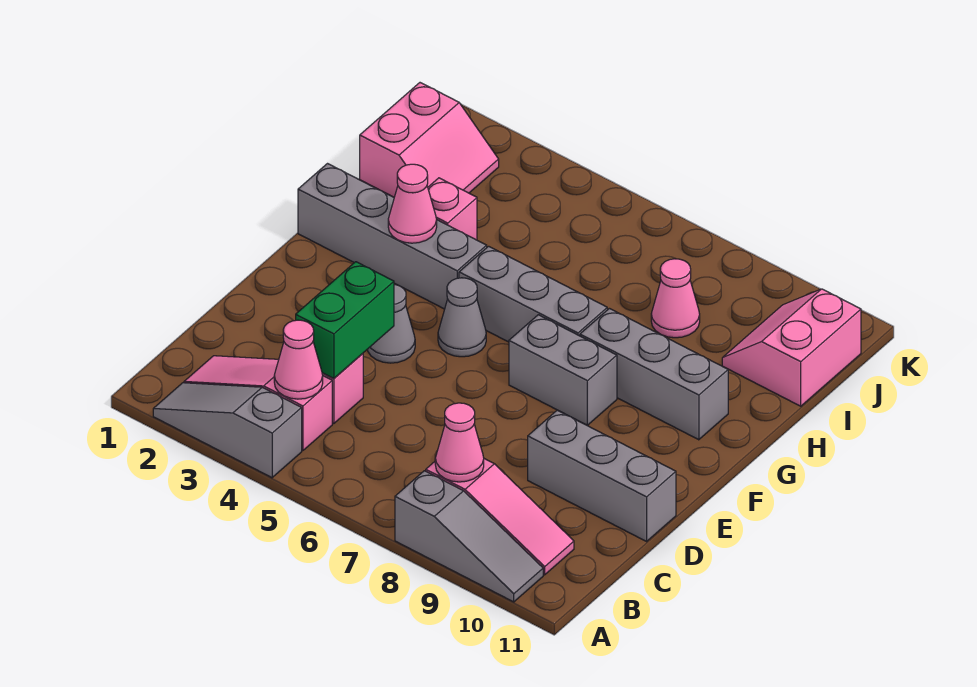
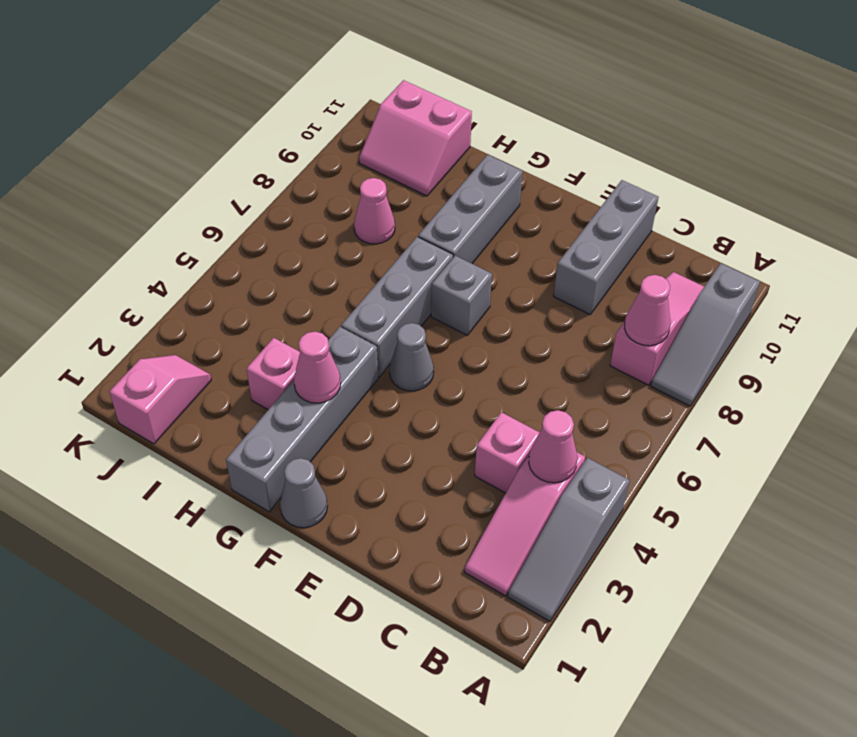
grey 1x3 slope [395,471,543,602] -> grey 1x3 slope turned to [651,263,760,406]
green 1x2 brick [296,262,394,378] -> none
grey 1x1 cone [367,284,415,363] -> grey 1x1 cone moved to [280,458,327,528]
grey 1x2 brick [509,315,617,425] -> grey 1x1 brick [431,256,492,335]
pink 2x2 slope [360,83,499,197] -> pink 1x2 slope [109,355,211,444]

